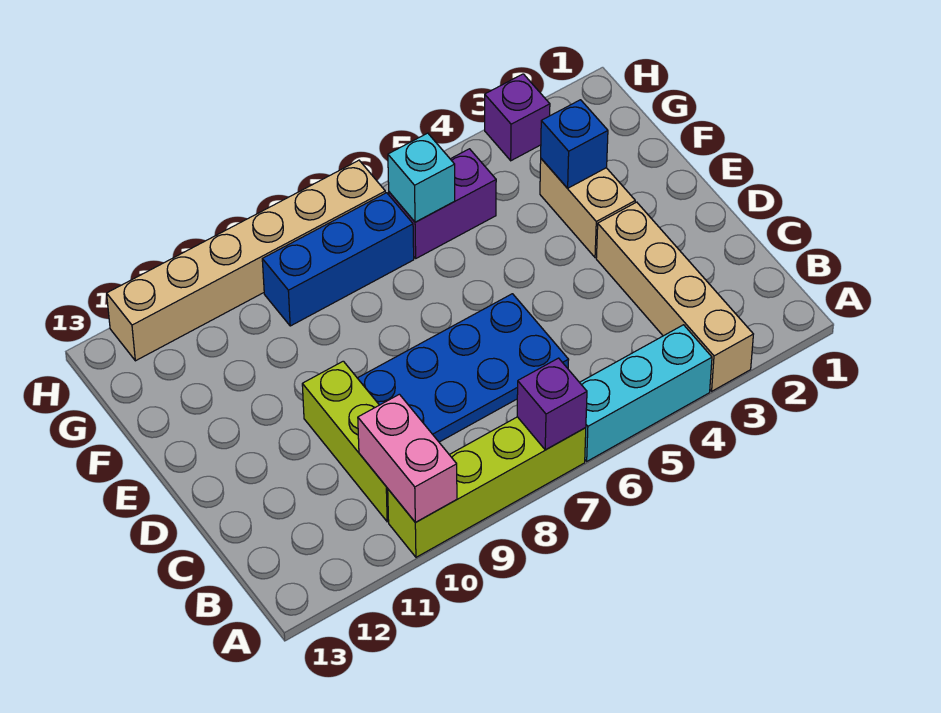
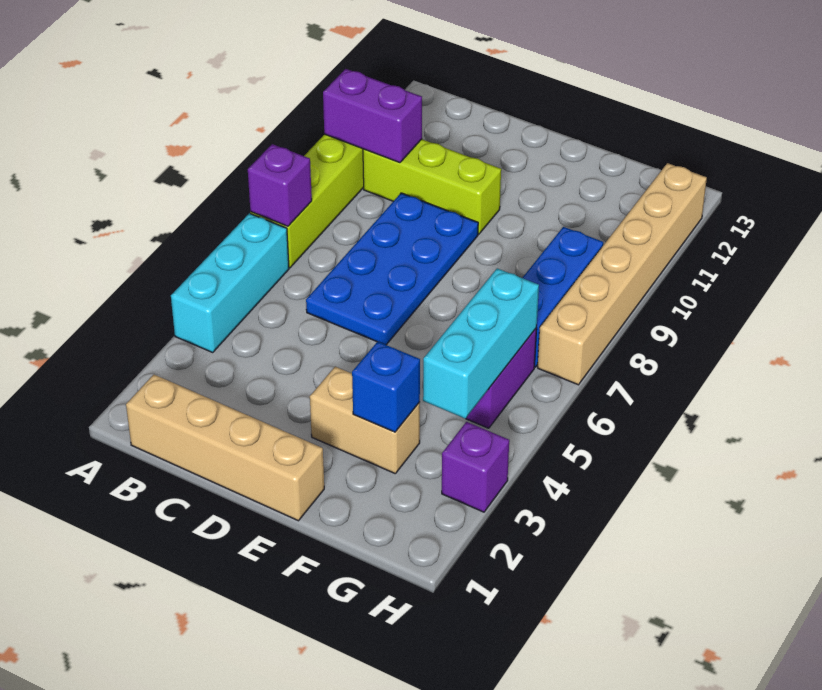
tan 1x4 brick [596,202,753,391] -> tan 1x4 brick moved to [126,375,324,521]
pink 1x2 brick [358,394,457,522] -> purple 1x2 brick [323,69,422,163]
cyan 1x1 brick [388,133,455,222] -> cyan 1x3 brick [423,268,539,419]

